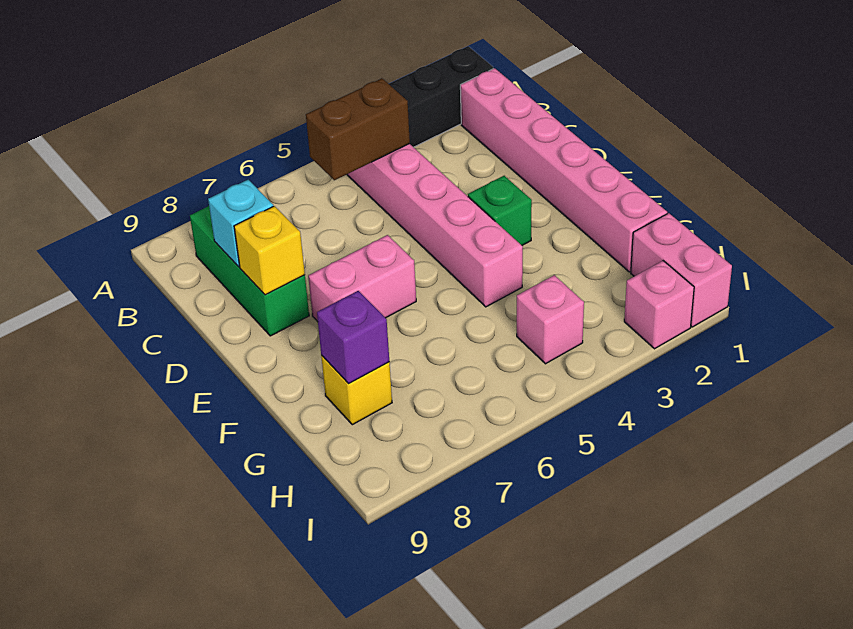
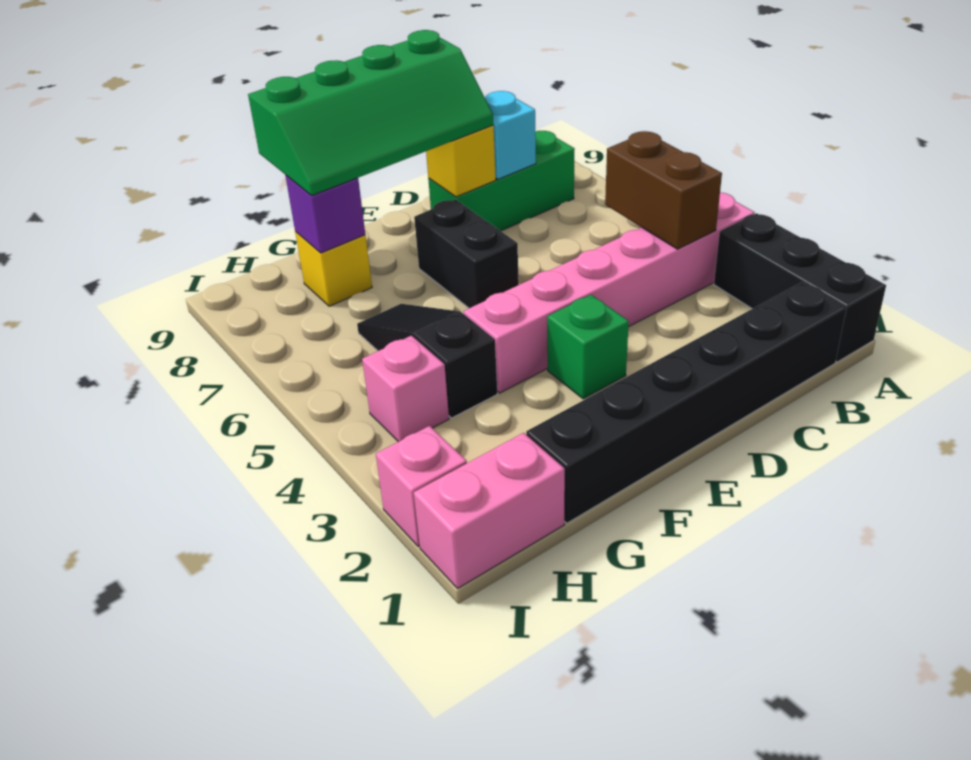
pink 1x6 brick [460,68,667,272] -> black 1x6 brick [526,282,847,523]
none -> green 2x4 slope [248,30,494,195]
pink 1x2 brick [308,235,416,322] -> black 1x2 brick [414,200,519,308]
none -> black 1x3 slope [357,304,497,418]

